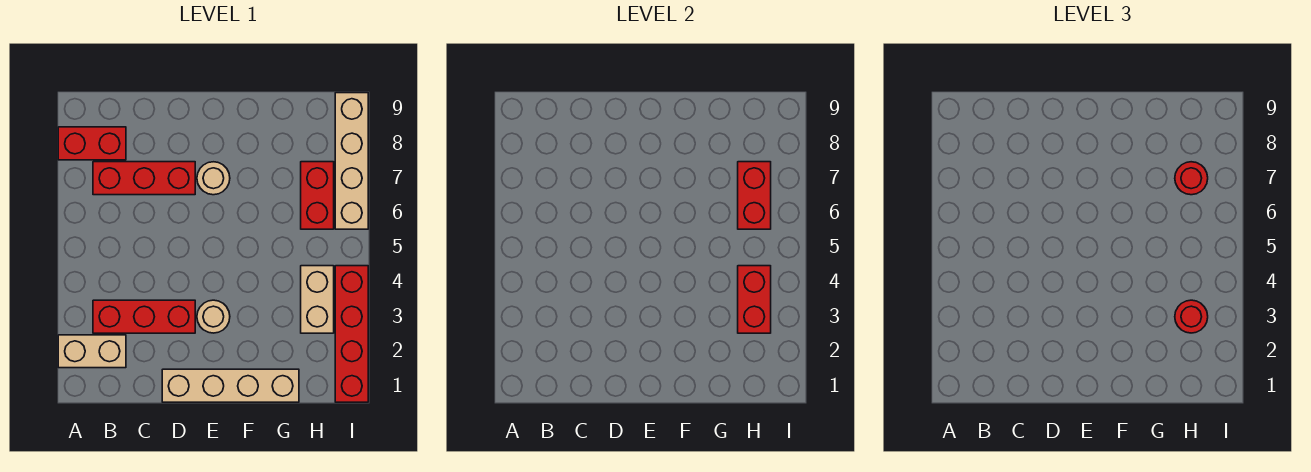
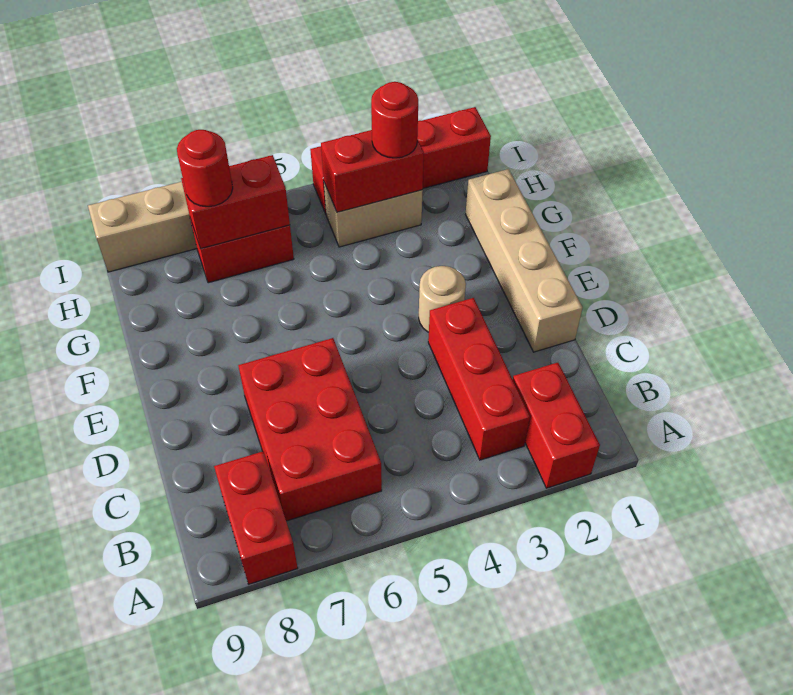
tan 1x2 brick [58,335,126,368] -> red 1x2 brick [513,363,600,488]
red 1x3 brick [93,162,195,195] -> red 2x3 brick [238,338,382,521]
tan 1x1 round brick [197,162,230,195] -> none

